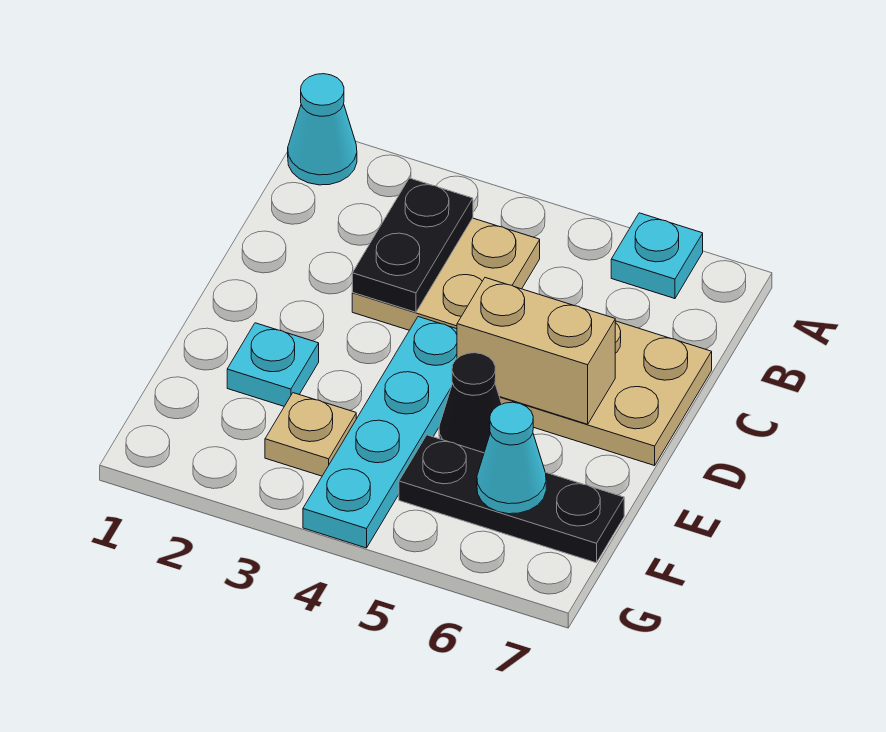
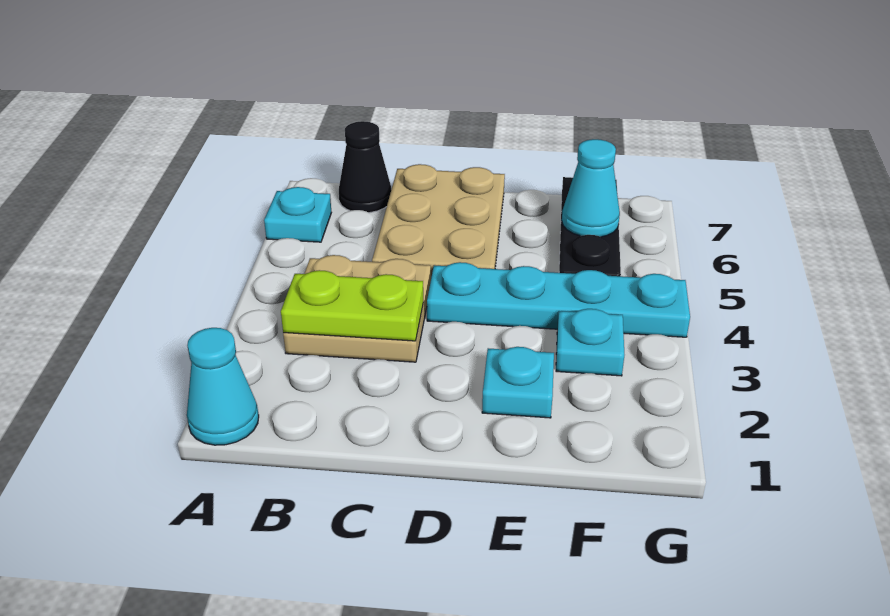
black 1x2 plate [352,178,473,312] -> lime 1x2 plate [281,270,423,341]
tan 1x2 brick [457,278,615,424] -> none
black 1x1 cone [439,353,501,453] -> black 1x1 cone moved to [339,121,391,213]
tan 1x1 plate [265,393,356,476] -> cyan 1x1 plate [556,309,624,376]

